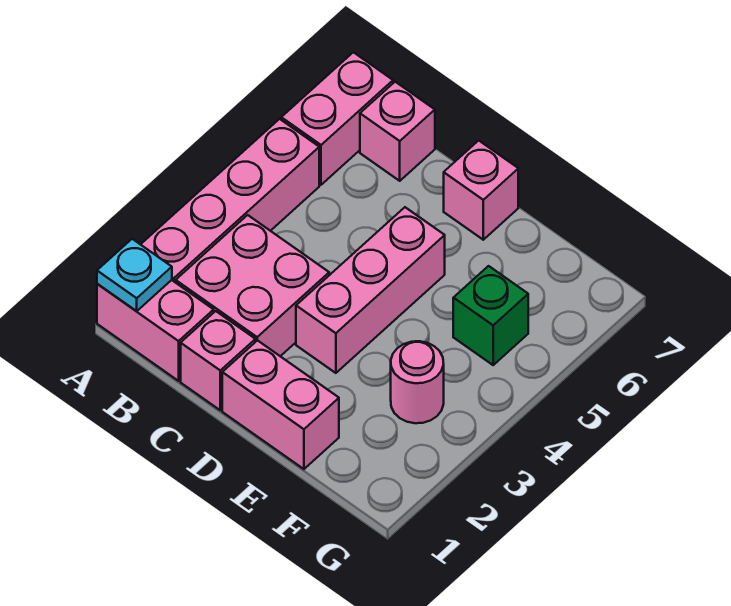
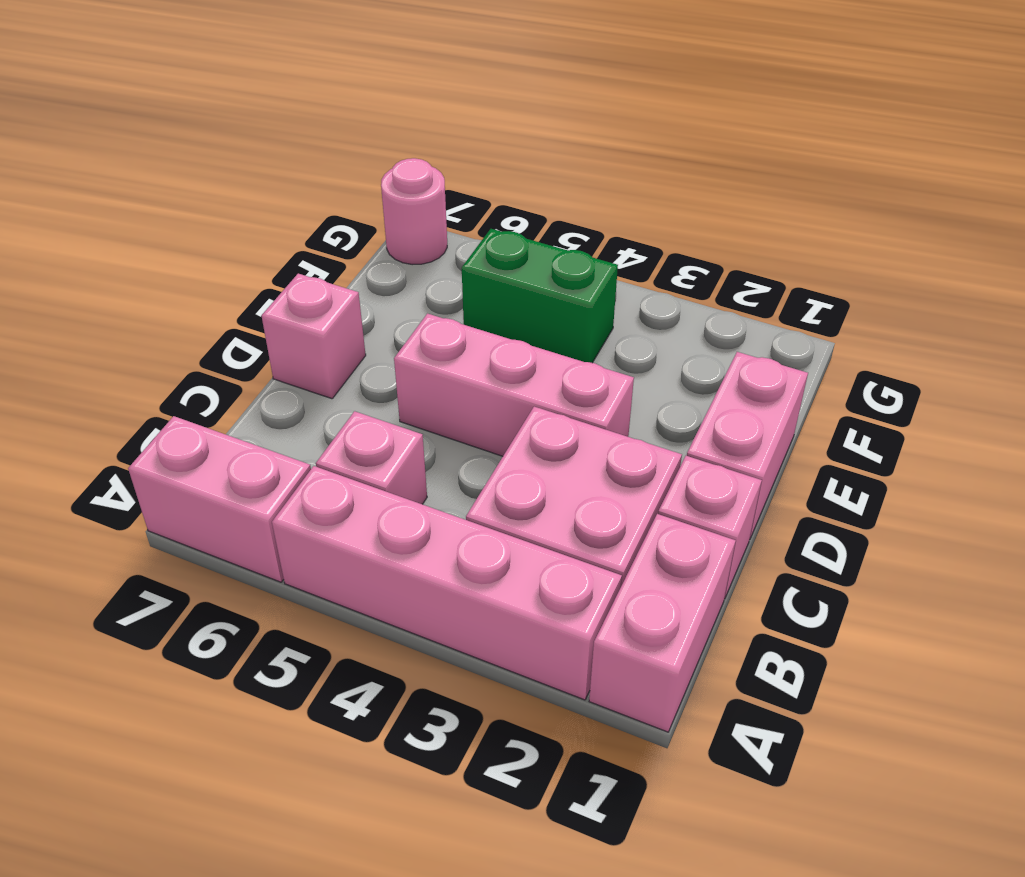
cyan 1x1 plate [97,239,172,311] -> none
pink 1x1 brick [360,82,435,181] -> pink 1x1 brick moved to [316,411,427,504]
pink 1x1 round brick [391,341,444,423] -> pink 1x1 round brick moved to [381,158,447,265]
green 1x1 brick [453,266,528,365] -> green 1x2 brick [462,229,618,363]

